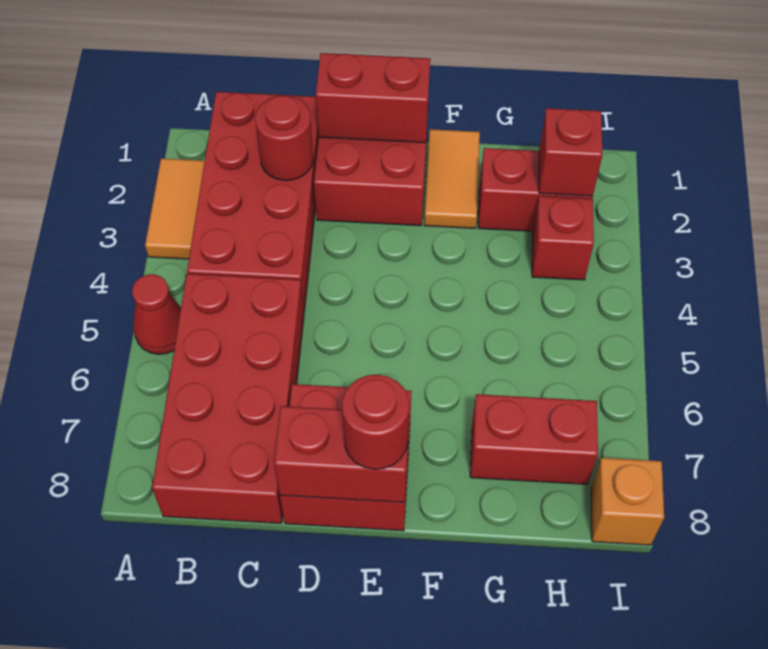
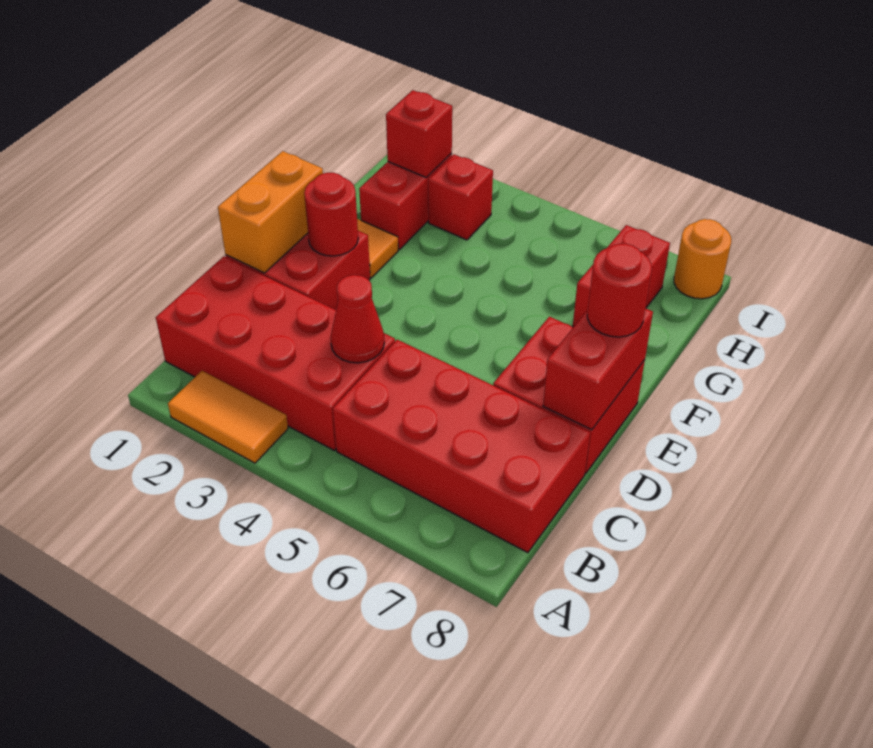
red 1x1 cone [132,274,181,354] -> red 1x1 cone moved to [331,275,384,363]
red 1x1 round brick [255,96,313,180] -> red 1x1 round brick moved to [304,173,358,256]
red 1x2 brick [316,53,430,143] -> orange 1x2 brick [218,151,323,273]
orange 1x1 brick [591,458,664,545] -> orange 1x1 round brick [674,219,731,299]

